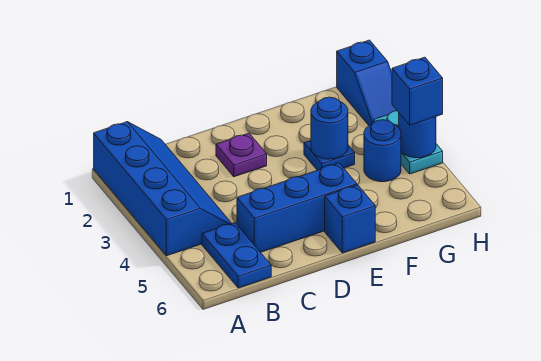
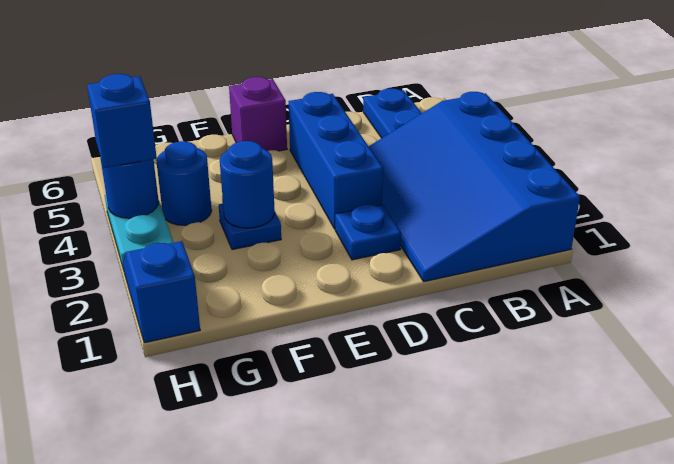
blue 2x4 slope [94,122,232,256] -> blue 3x4 slope [369,92,580,282]
blue 1x3 brick [237,163,357,252] -> blue 1x3 brick turned to [289,92,383,229]
purple 1x1 plate [216,133,267,177] -> blue 1x1 plate [335,205,401,260]
blue 1x1 brick [325,185,375,253] -> purple 1x1 brick [229,77,287,151]

